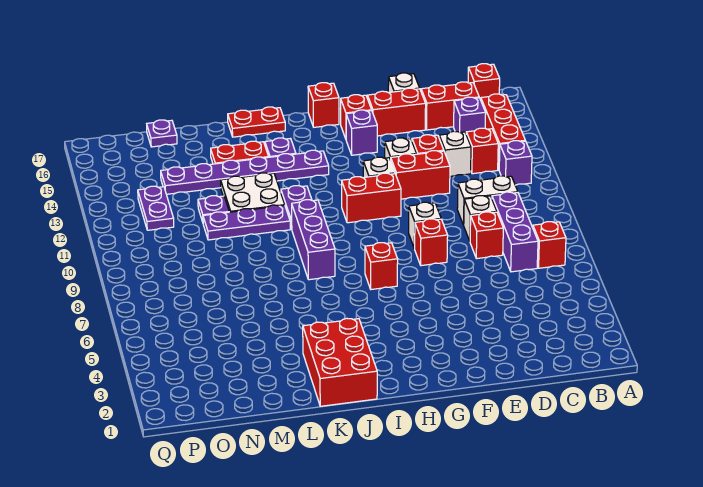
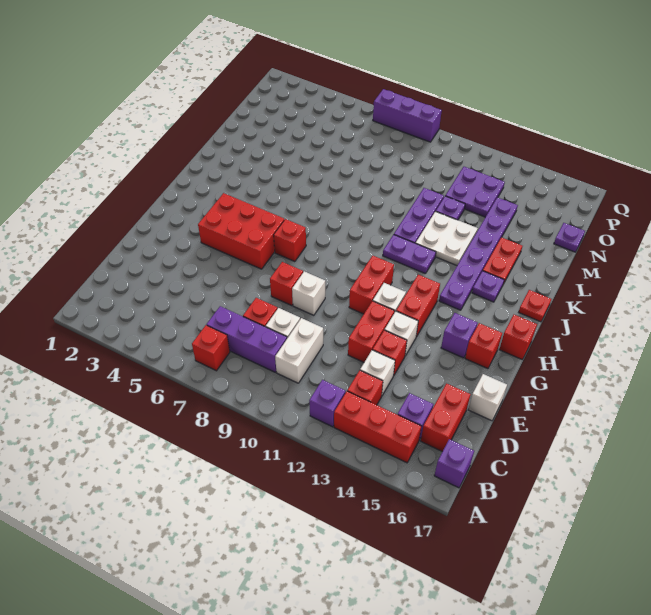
red 1x1 brick [468,64,500,100] -> purple 1x1 brick [434,439,474,488]
red 1x2 brick [367,88,426,136] -> red 1x2 brick moved to [396,275,440,337]
red 2x3 brick [303,318,377,406] -> red 2x3 brick moved to [198,193,284,269]
purple 1x3 brick [292,200,335,280] -> purple 1x3 brick moved to [373,89,442,142]
red 1x2 plate [228,107,285,137] -> red 1x1 plate [519,290,551,322]
purple 1x2 plate [138,186,174,230] -> purple 2x2 plate [445,167,505,217]

